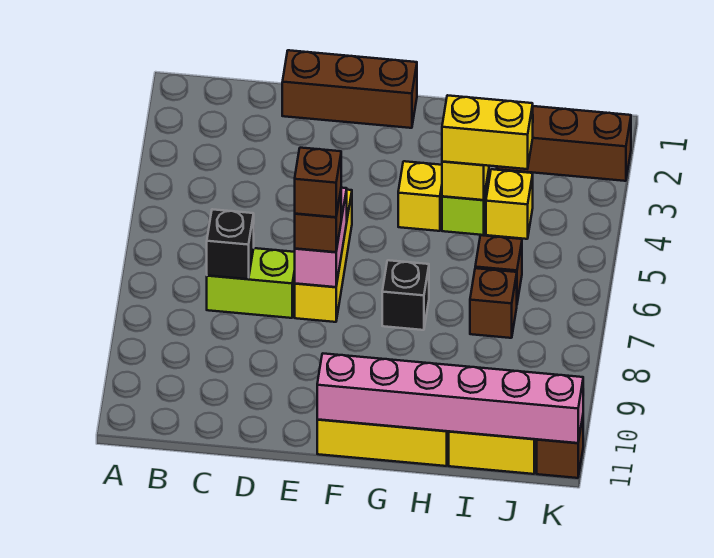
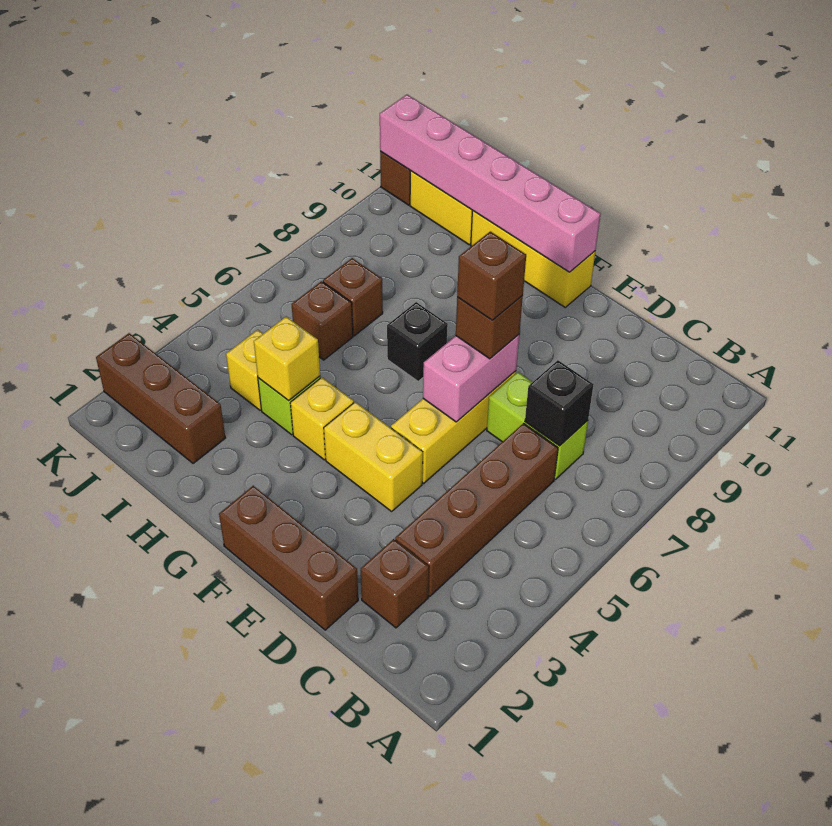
none -> brown 1x1 brick [361,539,429,628]
none -> brown 1x4 brick [395,423,558,596]
yellow 1x2 brick [442,95,533,169] -> yellow 1x2 brick moved to [324,402,423,511]

